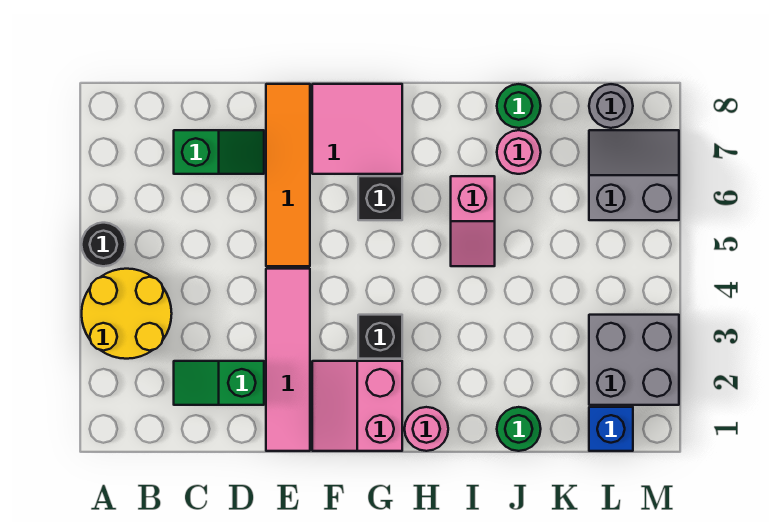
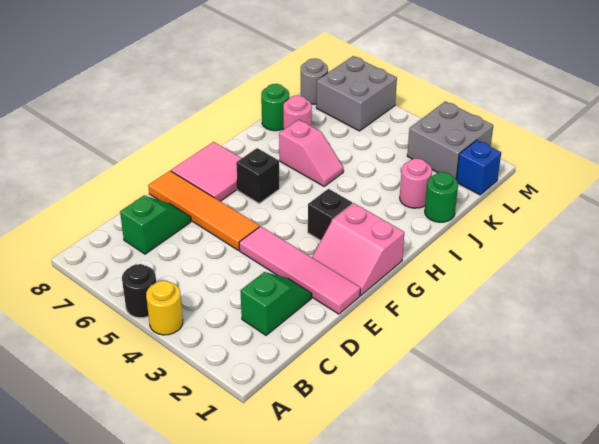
yellow 2x2 round brick [82,269,172,359] -> yellow 1x1 round brick [146,281,183,335]
green 1x2 slope [174,361,264,405] -> green 1x2 slope turned to [240,272,312,335]
pink 1x1 round brick [405,407,448,451] -> pink 1x1 round brick moved to [400,159,432,208]
grey 2x2 slope [589,130,679,220] -> grey 2x2 brick [316,56,397,131]

